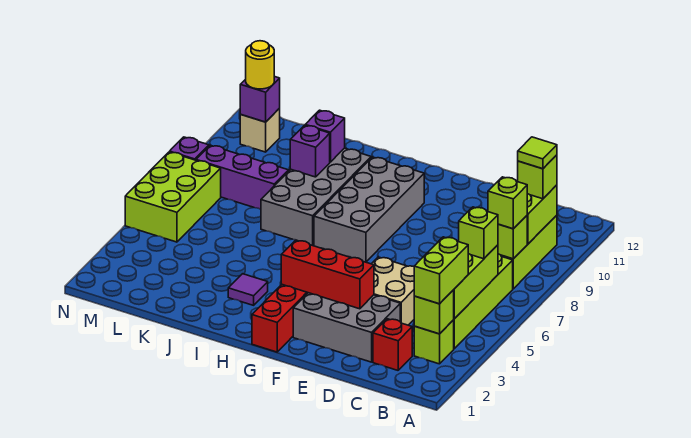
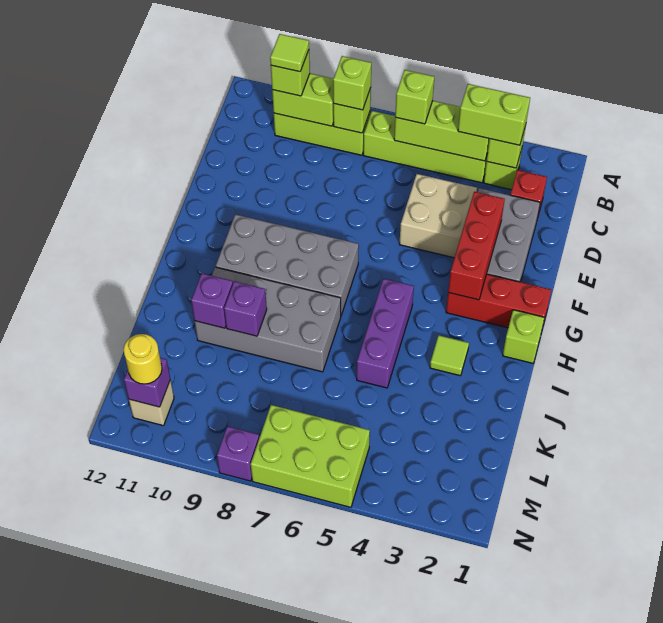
none -> lime 1x1 brick [503,310,544,363]
purple 1x1 tile [228,274,268,305] -> lime 1x1 tile [430,335,469,376]
purple 1x3 brick [196,145,289,209] -> purple 1x3 brick moved to [357,279,414,388]

